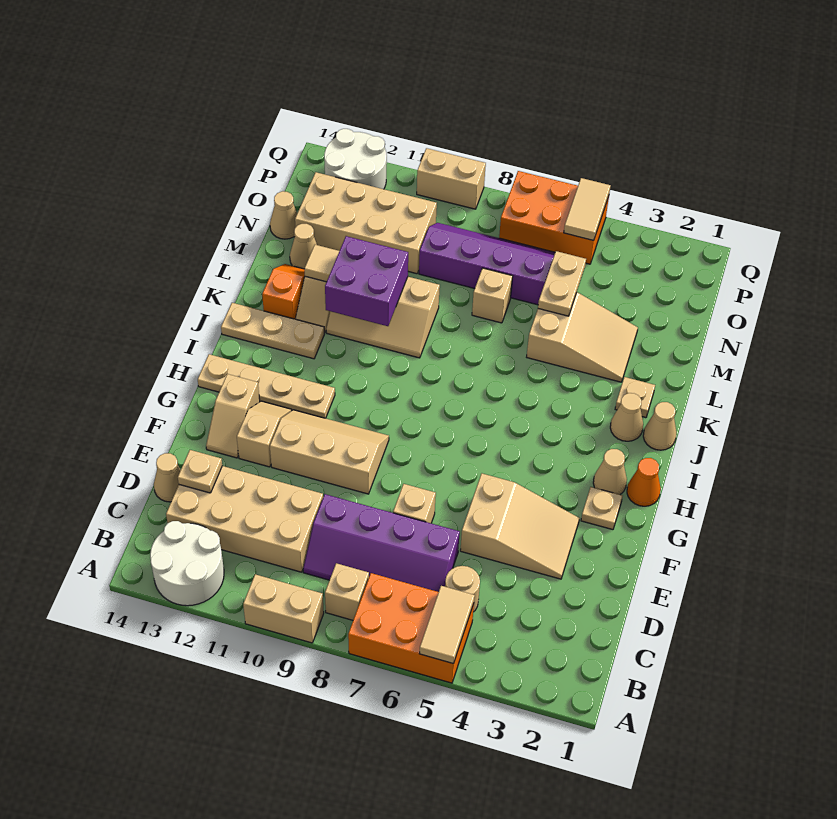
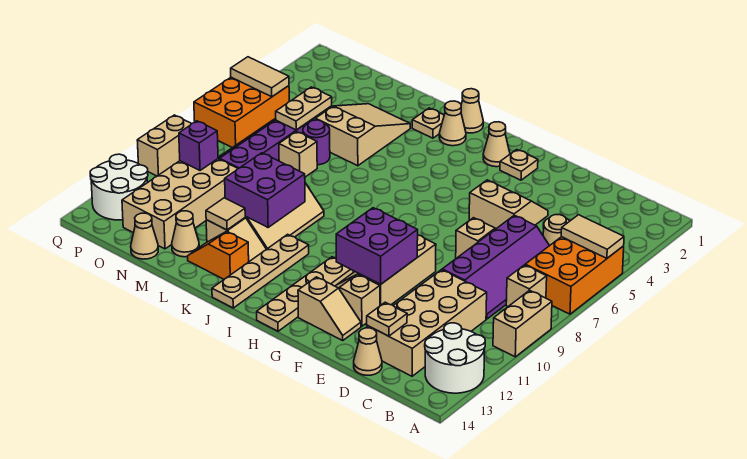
tan 2x3 slope [460,474,579,579] -> tan 2x2 slope [469,180,548,229]
none -> purple 2x2 brick [336,208,418,284]
orange 1x1 cone [627,458,661,506] -> none
tan 1x3 plate [221,303,324,359] -> tan 1x4 plate [212,234,309,308]
tan 1x2 plate [538,251,586,316] -> tan 1x2 plate turned to [276,87,332,130]
none -> purple 1x1 round brick [303,120,330,165]
none -> purple 1x1 brick [179,121,218,170]

